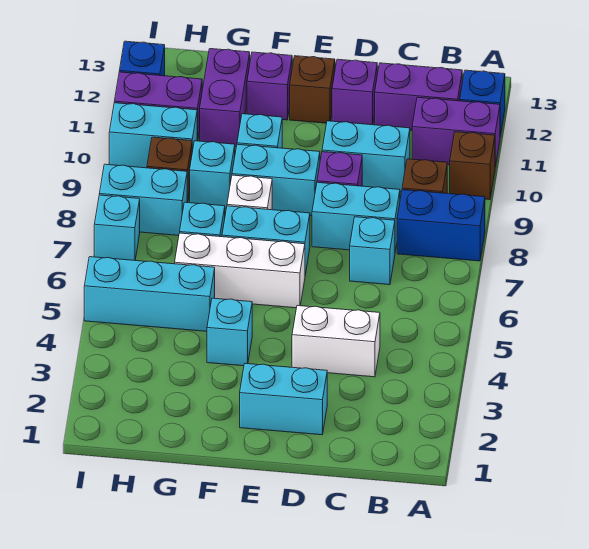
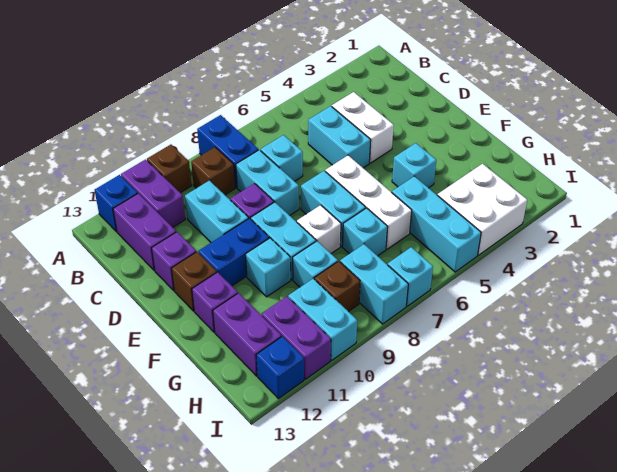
cyan 1x2 brick [240,363,327,435] -> cyan 1x2 brick moved to [308,106,371,168]
none -> blue 1x2 brick [198,218,269,286]
purple 1x2 brick [200,49,250,147] -> purple 1x2 brick turned to [213,293,281,376]
none -> white 2x2 brick [437,164,527,255]

